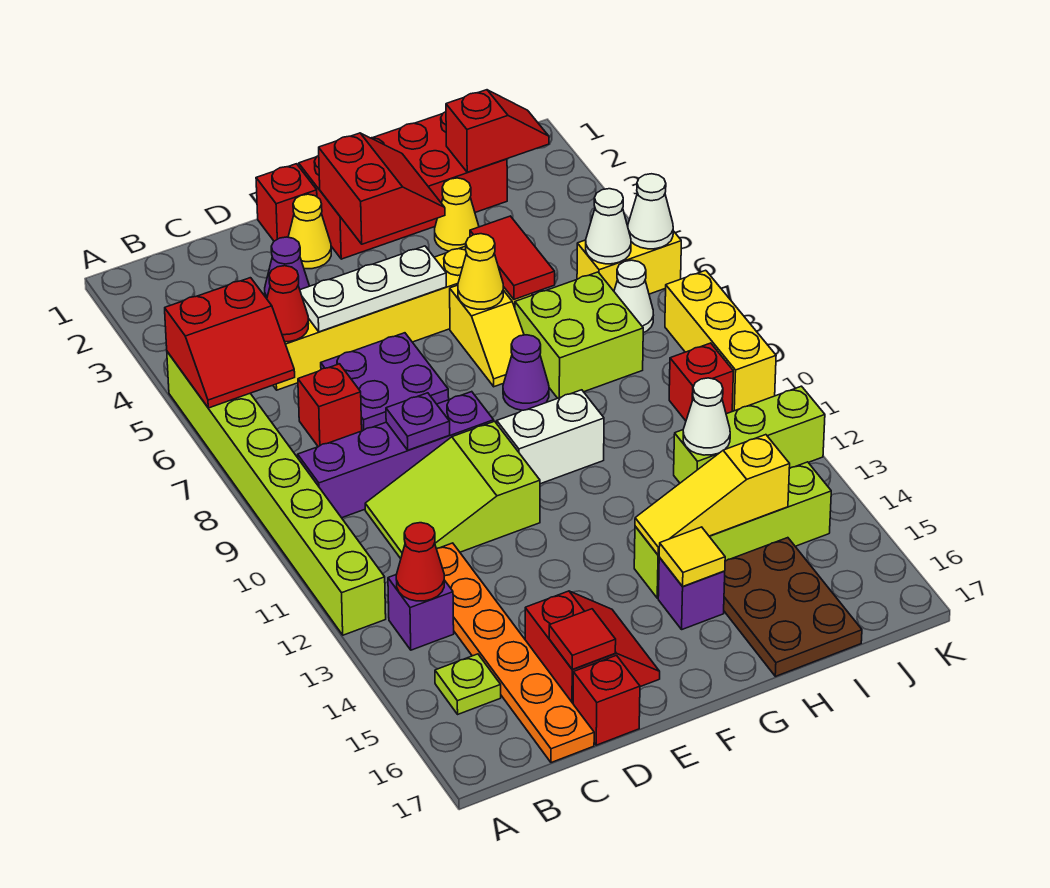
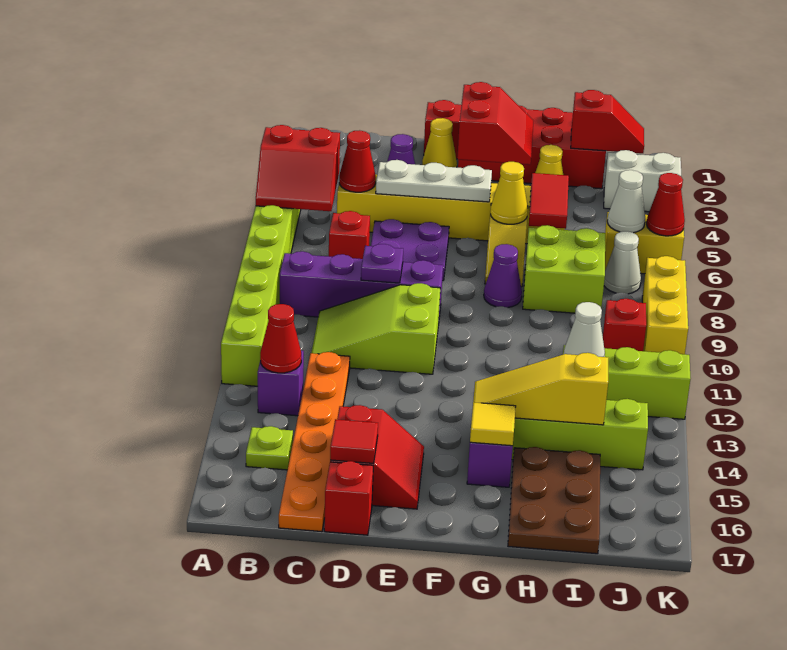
white 1x2 brick [497,390,604,484] -> white 1x2 brick moved to [604,150,681,212]
white 1x1 cone [628,174,673,249] -> red 1x1 cone [647,173,685,236]

